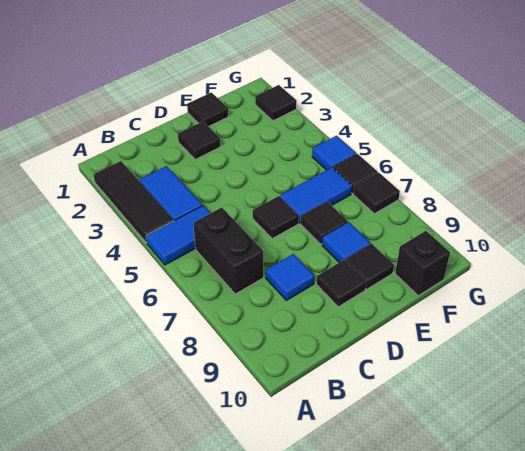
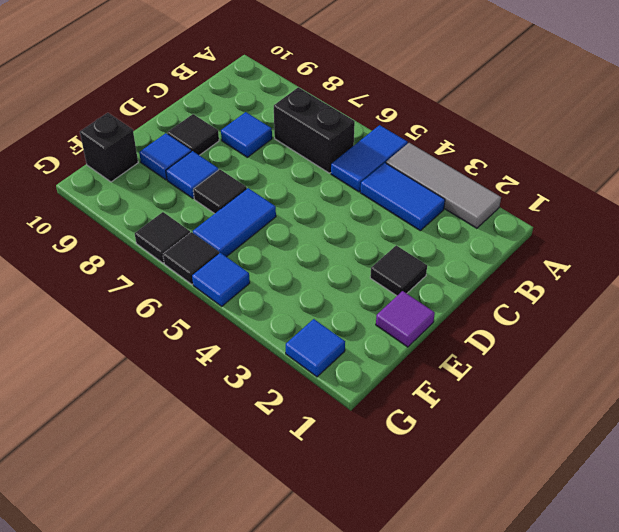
black 1x3 tile [94,161,173,243] -> grey 1x3 tile [386,143,501,228]
black 1x1 tile [253,196,299,239] -> none
black 1x1 tile [187,92,228,127] -> purple 1x1 tile [376,291,435,347]
black 1x1 tile [345,244,394,289] -> blue 1x1 tile [139,133,191,180]
black 1x1 tile [255,85,297,121] -> blue 1x1 tile [286,319,345,377]

